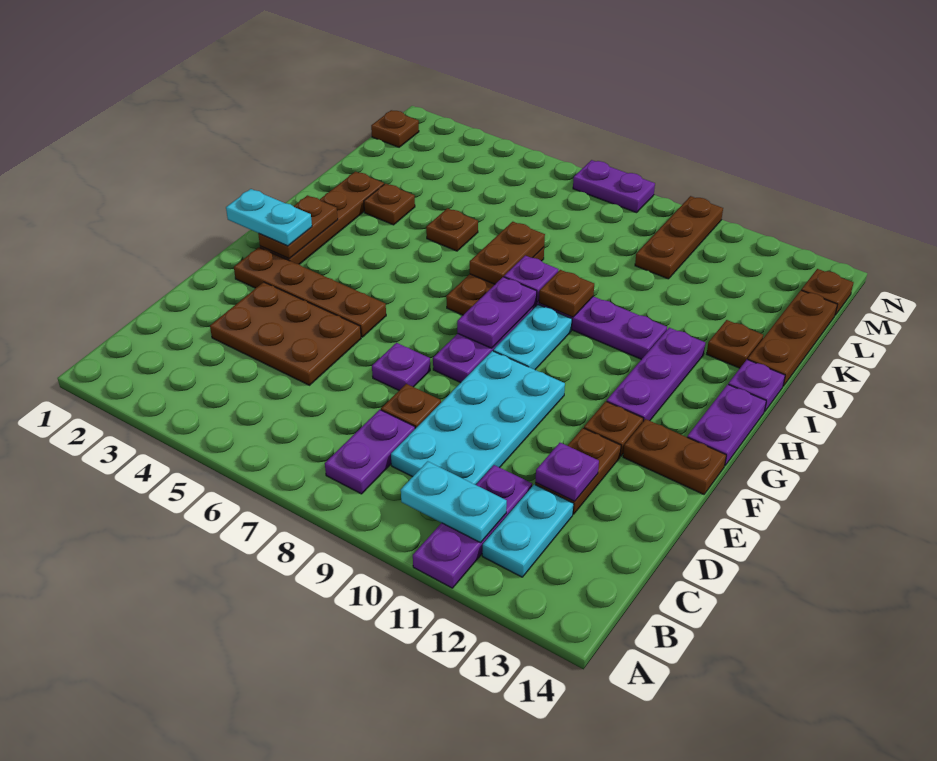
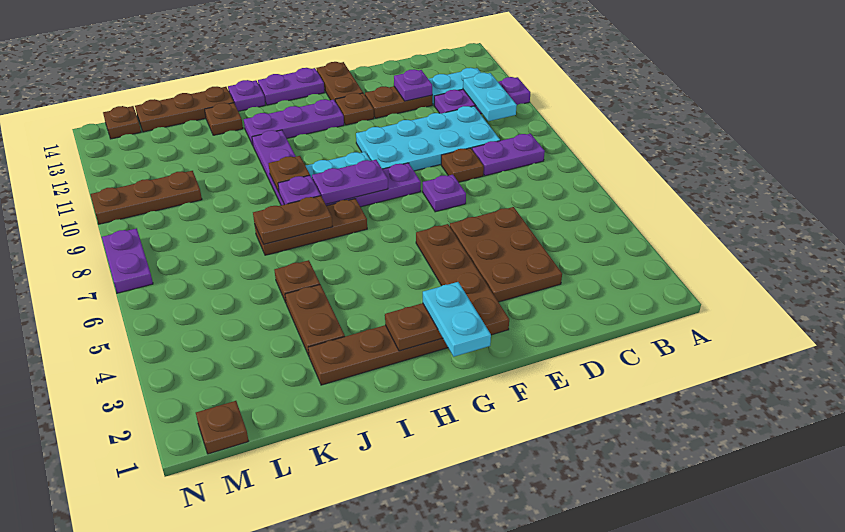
brown 1x1 plate [364,184,415,225] -> brown 1x2 plate [285,285,345,356]

